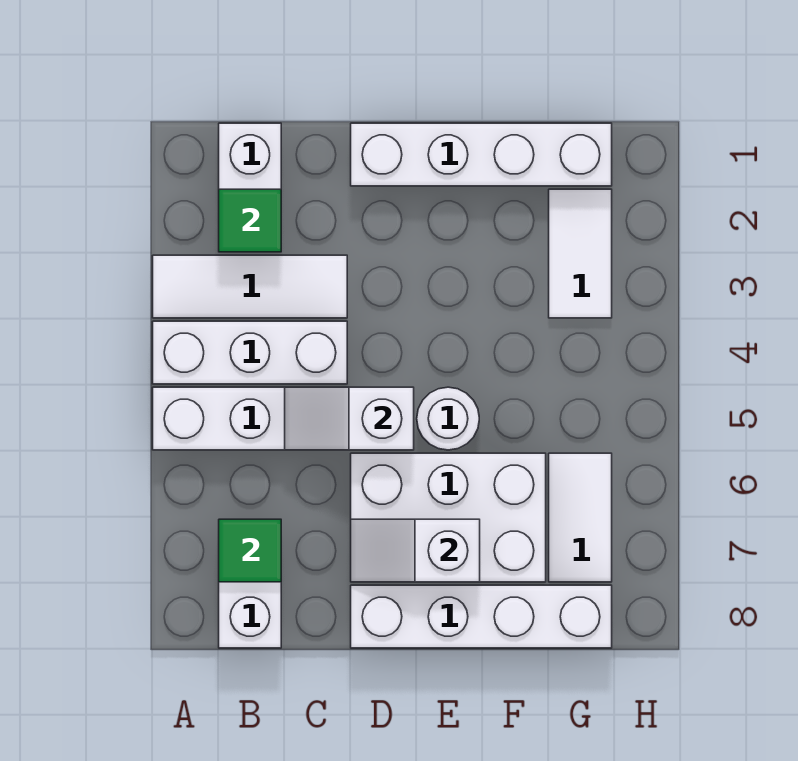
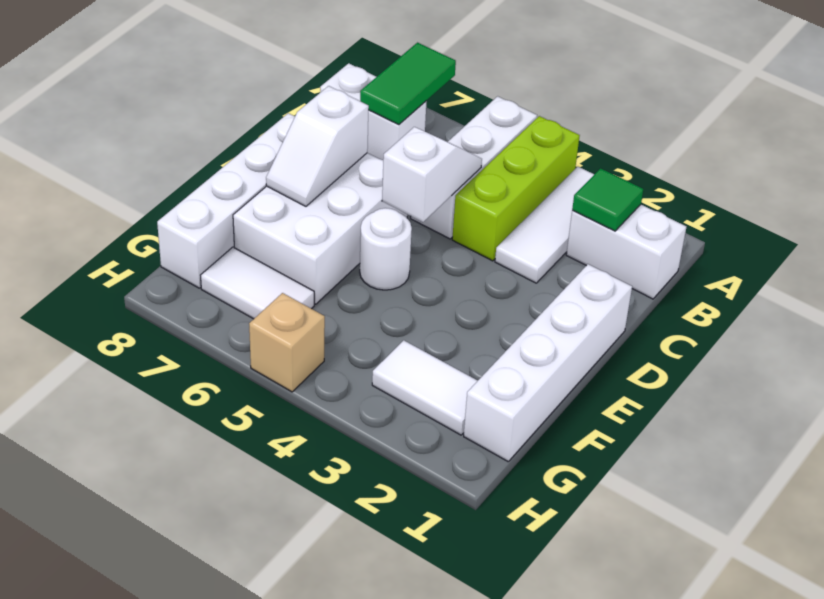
white 1x3 brick [153,321,347,384] -> lime 1x3 brick [452,116,580,261]
green 1x1 tile [219,519,281,582] -> green 1x2 tile [360,43,456,125]
white 1x2 slope [351,519,480,582] -> white 1x2 slope turned to [266,86,369,206]
none -> tan 1x1 brick [249,293,325,392]

